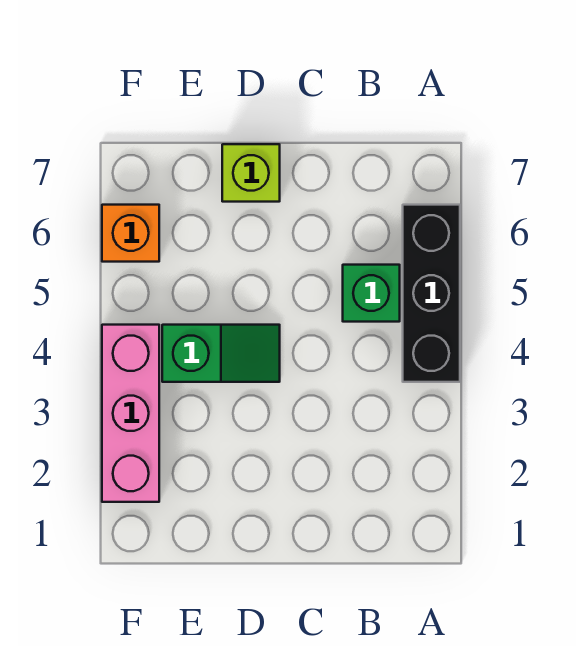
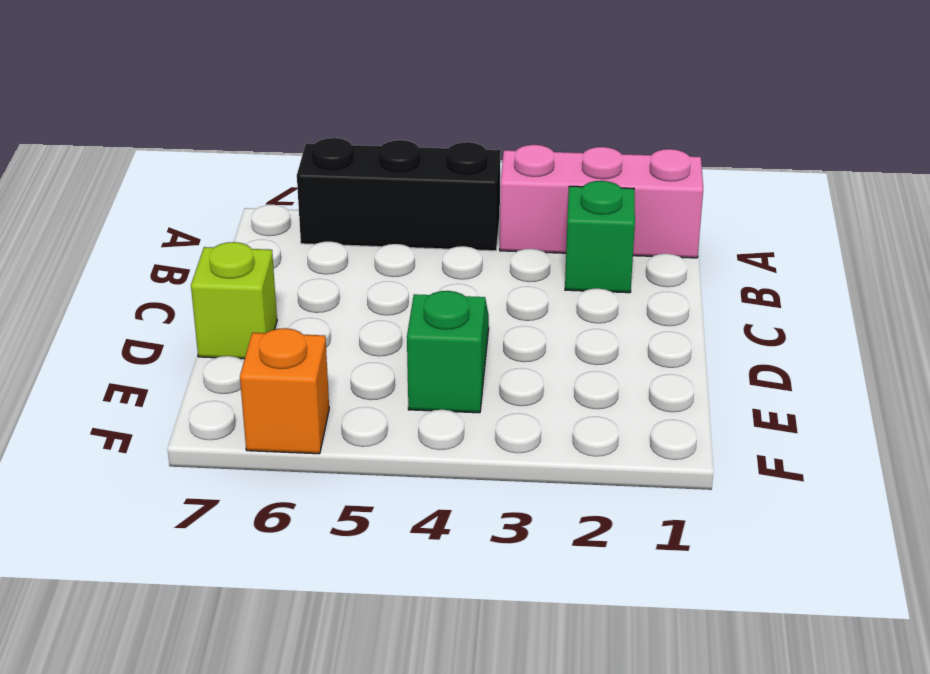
green 1x1 brick [343,265,400,322] -> green 1x1 brick moved to [565,181,635,293]
pink 1x3 brick [102,325,159,502] -> pink 1x3 brick moved to [500,145,703,258]

